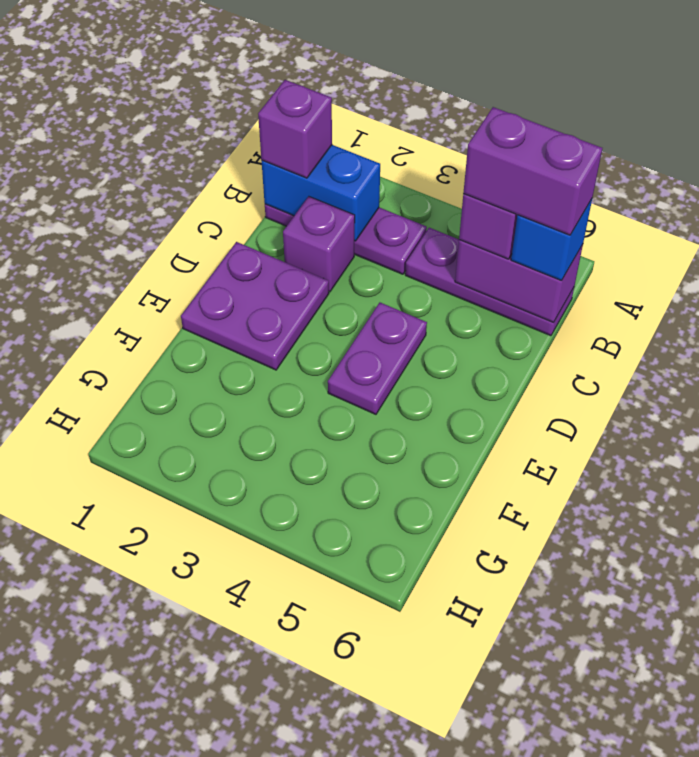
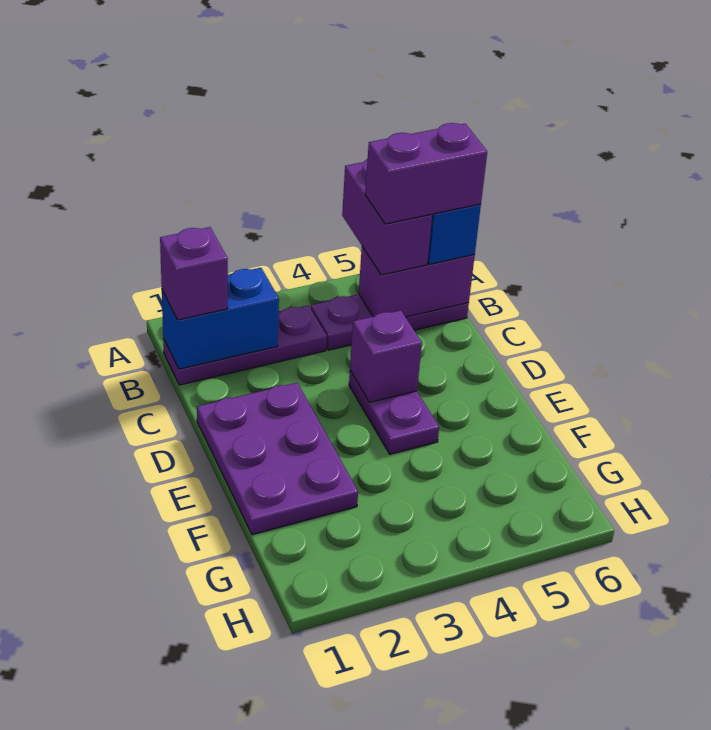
purple 1x1 brick [283,197,355,292] -> purple 1x1 brick moved to [350,310,422,402]
purple 2x2 plate [181,242,329,370] -> purple 2x3 plate [197,383,358,535]

